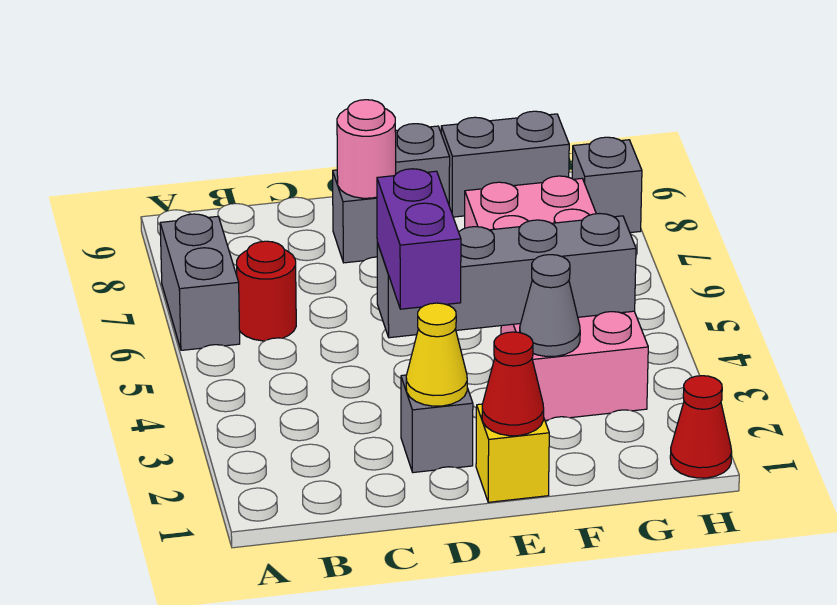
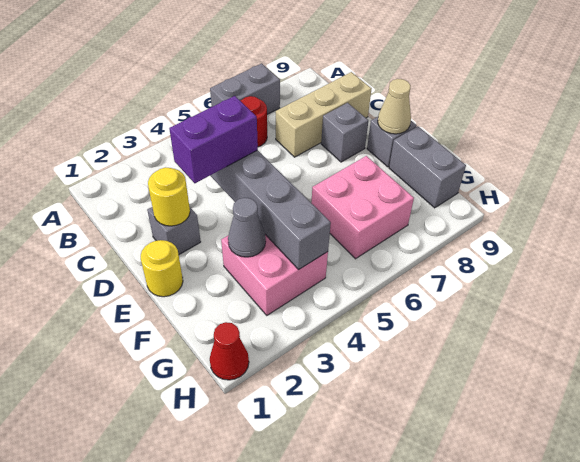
none -> tan 1x3 brick [276,72,371,157]
yellow 1x1 cone [406,303,467,406] -> yellow 1x1 round brick [148,167,190,226]
pink 1x1 round brick [337,100,396,198] -> none
yellow 1x1 brick [476,404,549,502] -> yellow 1x1 round brick [141,240,183,297]
red 1x1 cone [482,332,544,436] -> none
none -> tan 1x1 cone [378,79,411,134]
grey 1x1 brick [572,137,642,233] -> none

